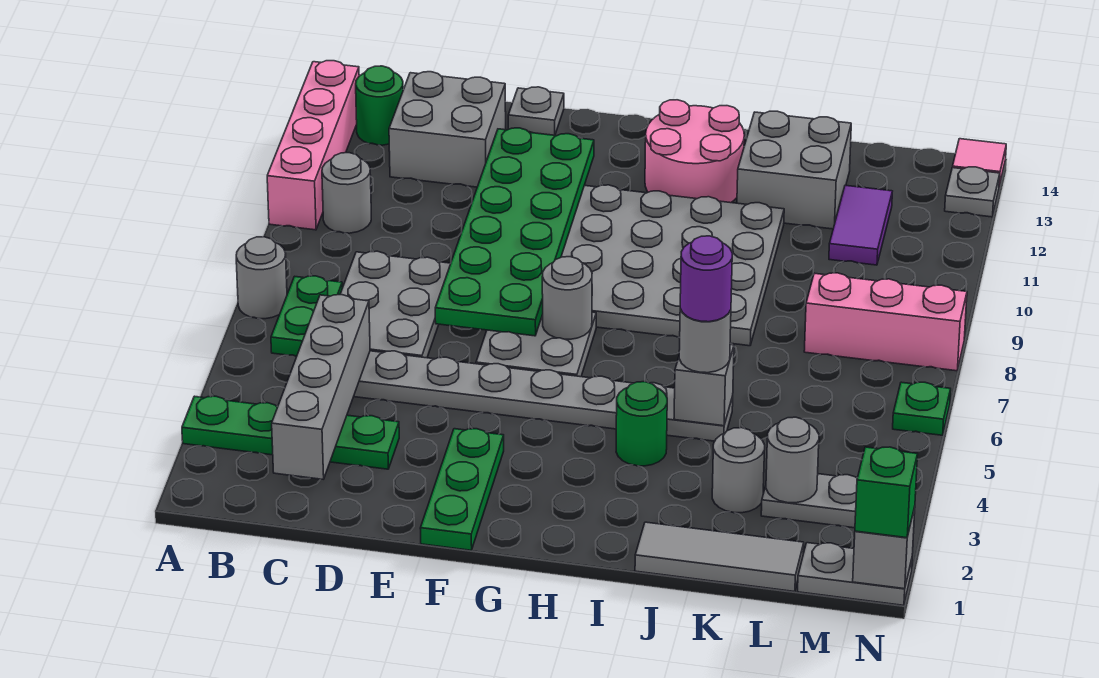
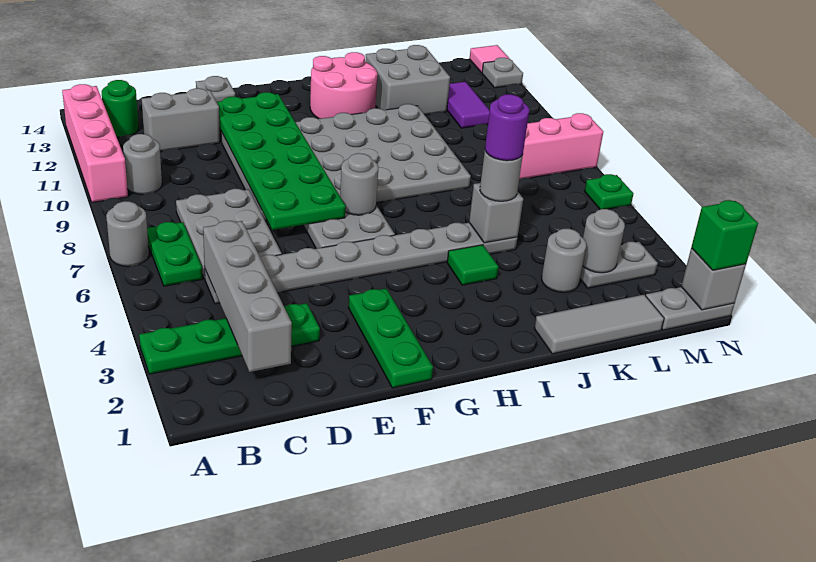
grey 2x2 brick [389,72,506,187] -> grey 1x2 brick [142,88,220,151]
green 1x1 round brick [616,382,667,466] -> green 1x1 tile [447,245,499,285]

